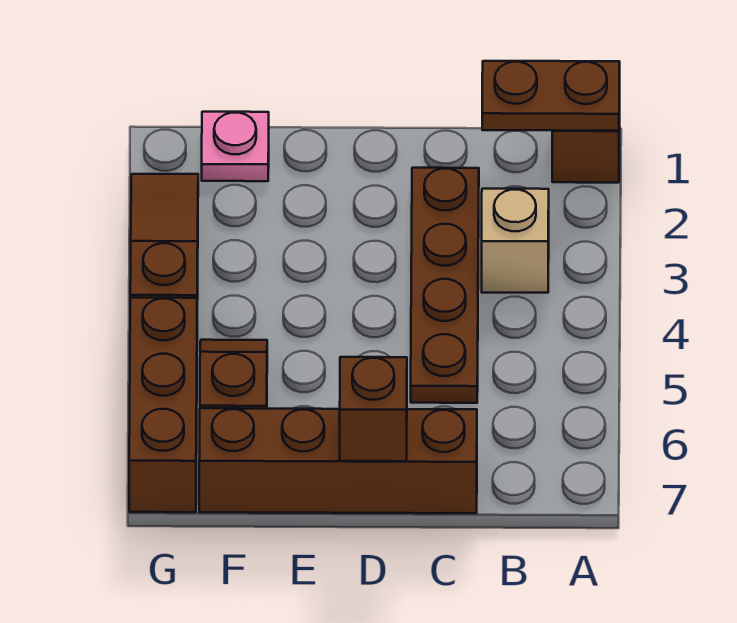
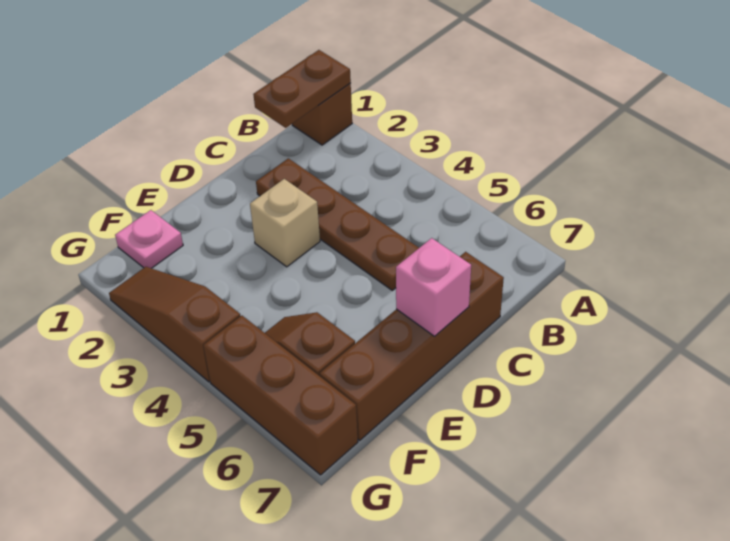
tan 1x1 brick [482,189,549,293] -> tan 1x1 brick moved to [250,179,320,267]
brown 1x1 brick [340,357,407,461] -> pink 1x1 brick [396,238,471,336]

